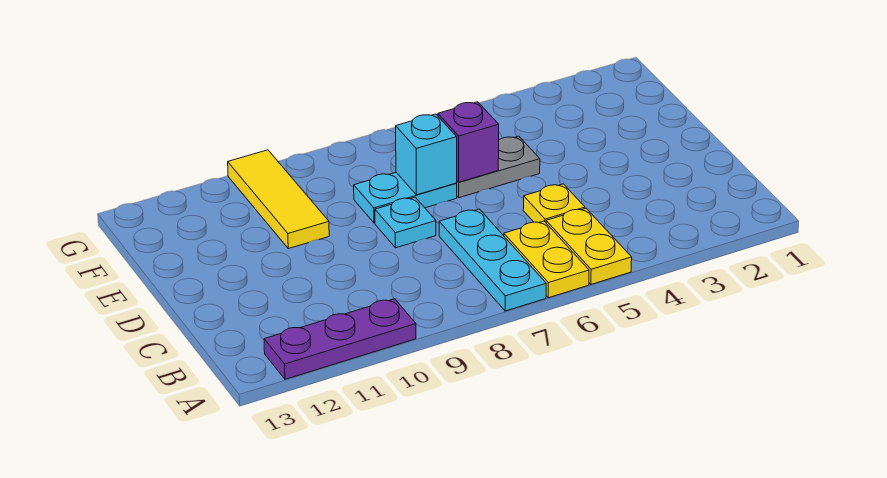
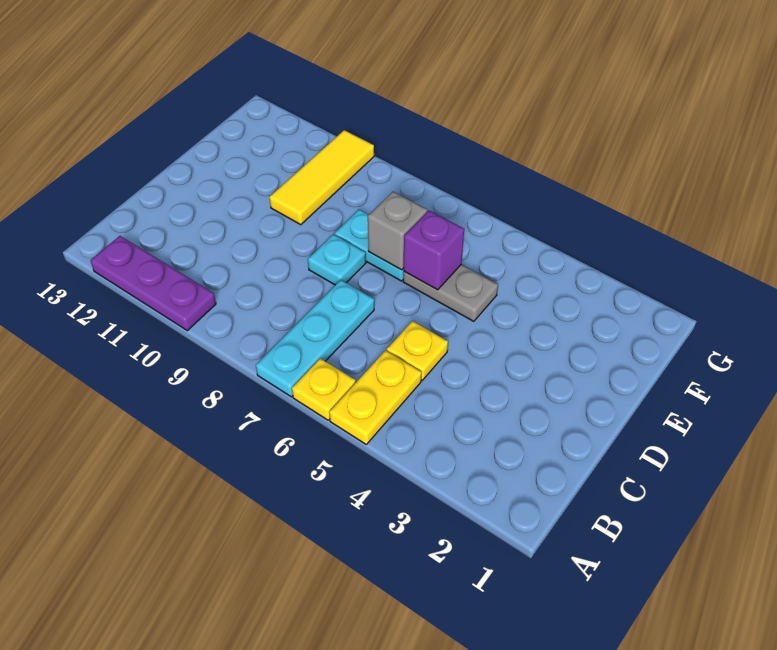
yellow 1x2 plate [504,221,589,298] -> yellow 1x1 plate [292,358,356,420]
cyan 1x1 brick [396,114,457,195] -> grey 1x1 brick [368,192,427,270]

